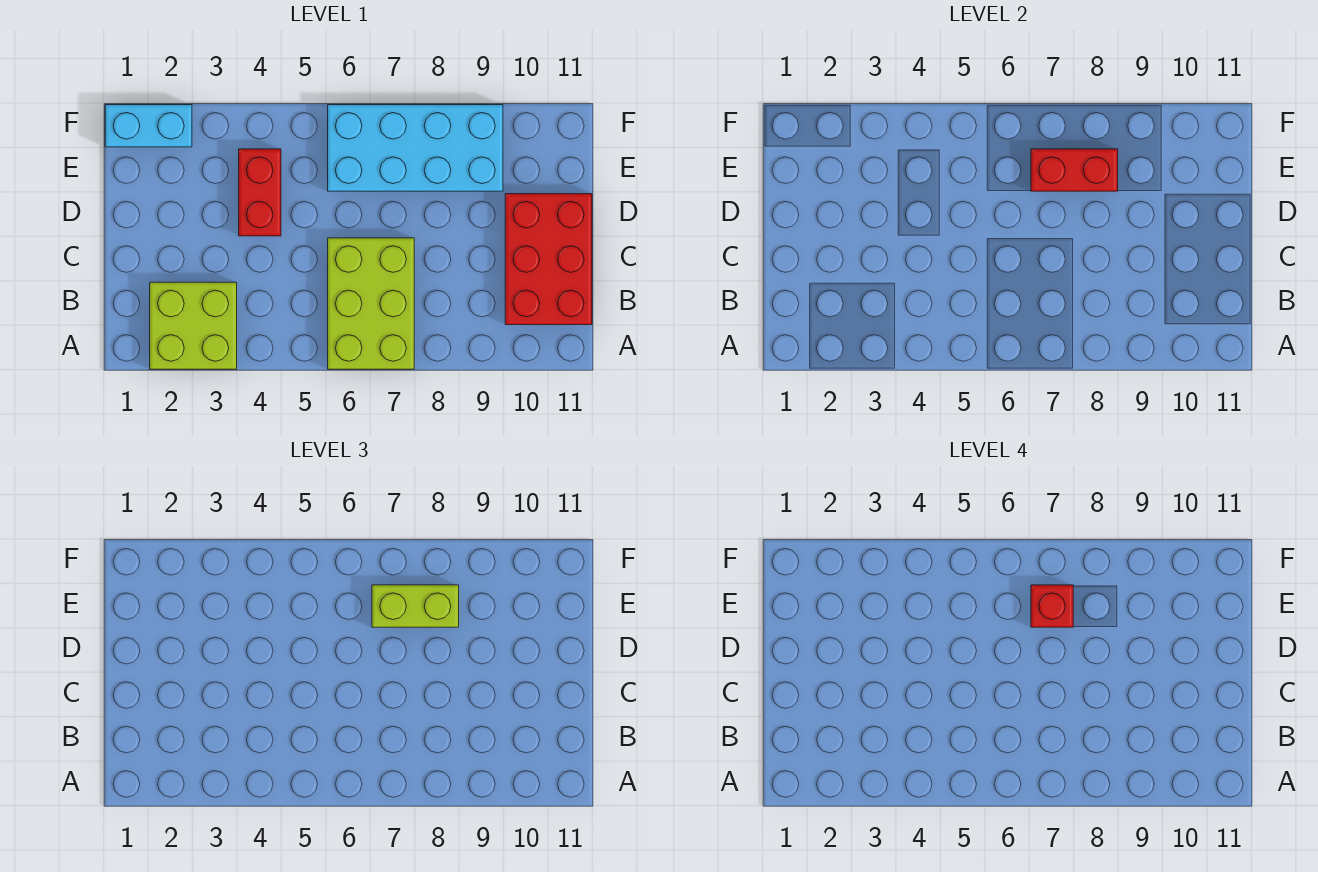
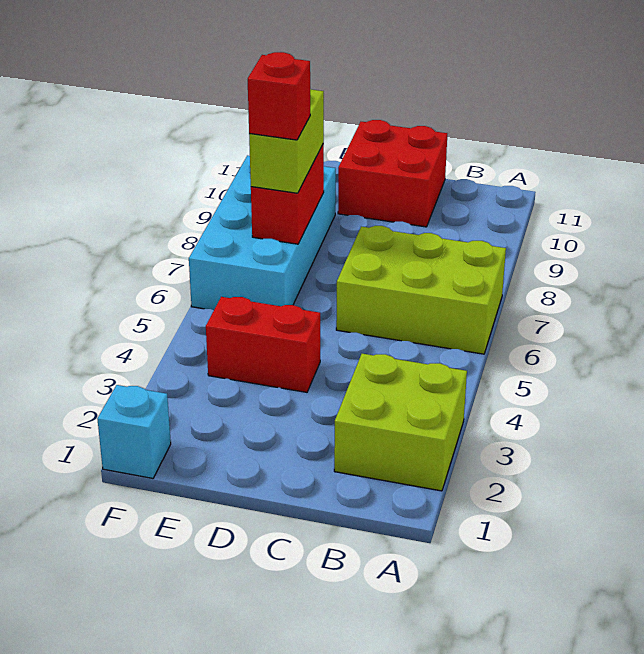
red 2x3 brick [505,194,592,325] -> red 2x2 brick [338,120,447,227]
cyan 1x2 brick [105,105,192,147] -> cyan 1x1 brick [97,385,171,478]

